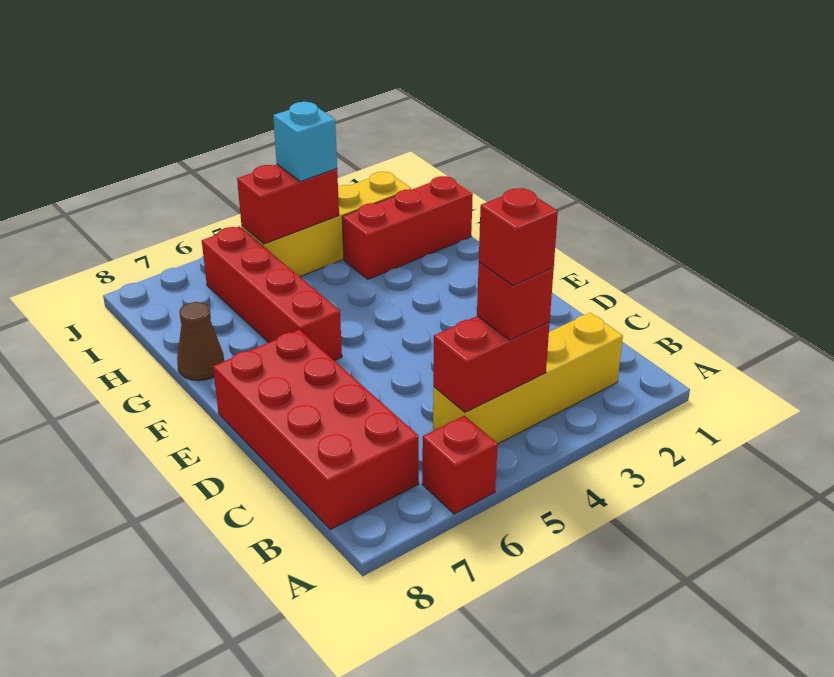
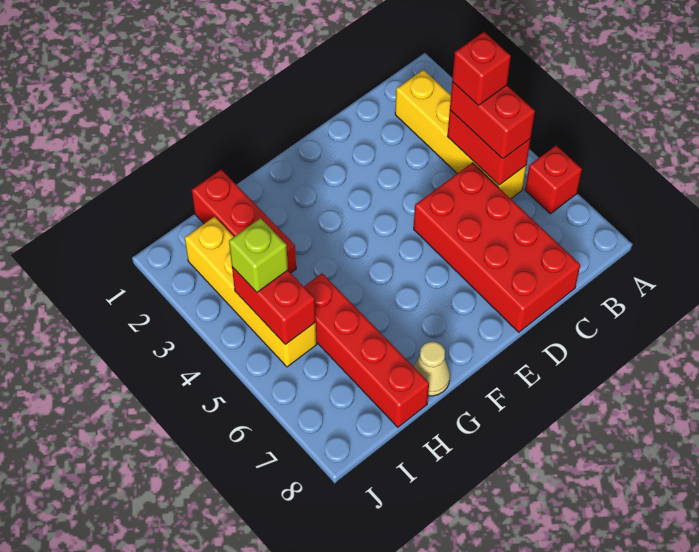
red 1x1 brick [477,262,554,340] -> red 1x2 brick [450,82,535,159]
red 2x4 brick [213,330,419,529] -> red 2x4 brick turned to [414,163,580,332]
red 1x4 brick [202,226,342,361] -> red 1x4 brick turned to [304,273,429,427]
brown 1x1 cone [177,302,224,381] -> tan 1x1 cone [414,342,450,396]
cyan 1x1 brick [273,102,337,181] -> lime 1x1 brick [229,218,288,292]

